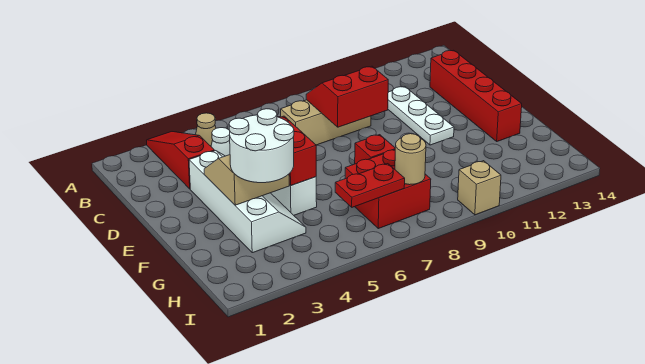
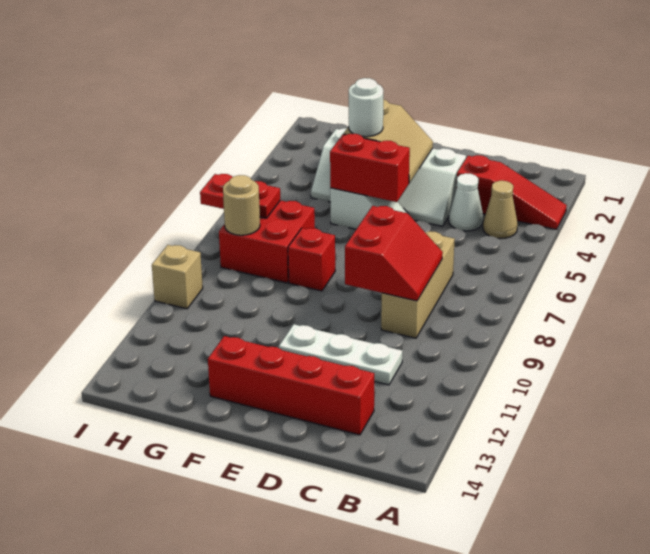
white 2x2 round brick [229,109,294,183] -> white 1x1 round brick [348,78,383,137]
red 1x2 plate [335,164,405,207] -> red 1x2 plate turned to [200,174,280,218]

